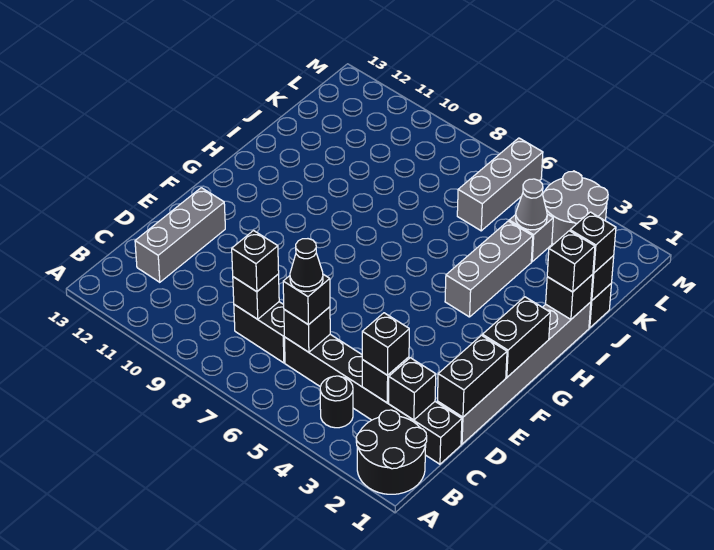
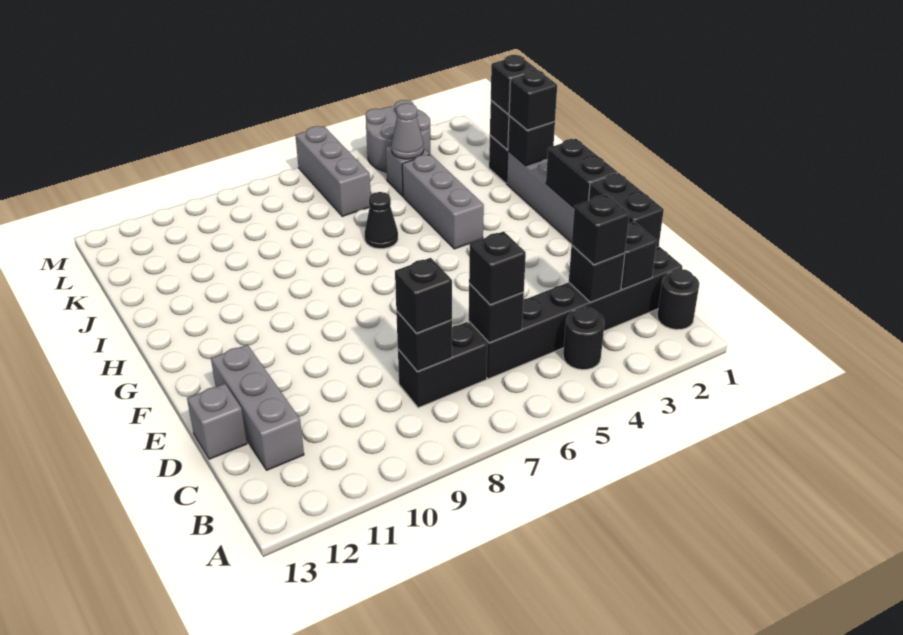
black 2x2 round brick [356,410,427,494] -> black 1x1 round brick [657,269,700,330]
black 1x1 cone [290,239,323,292] -> black 1x1 cone moved to [365,192,398,249]
none -> grey 1x1 brick [187,384,247,459]

